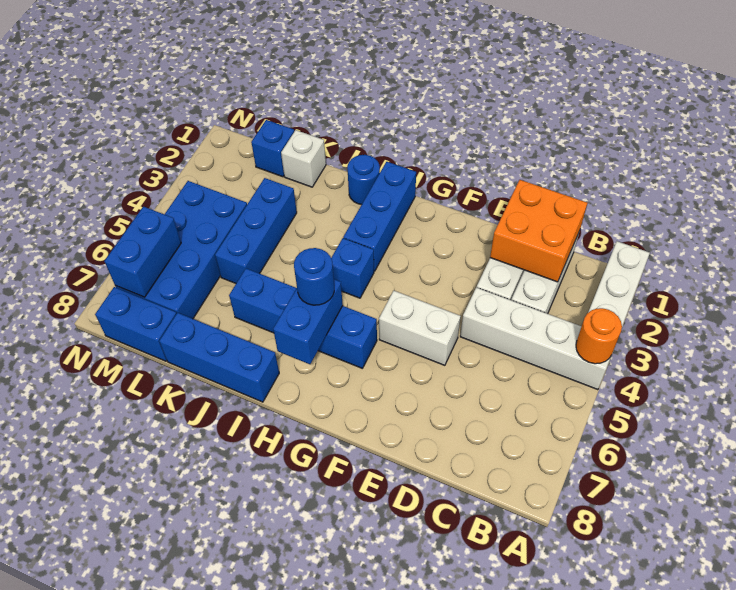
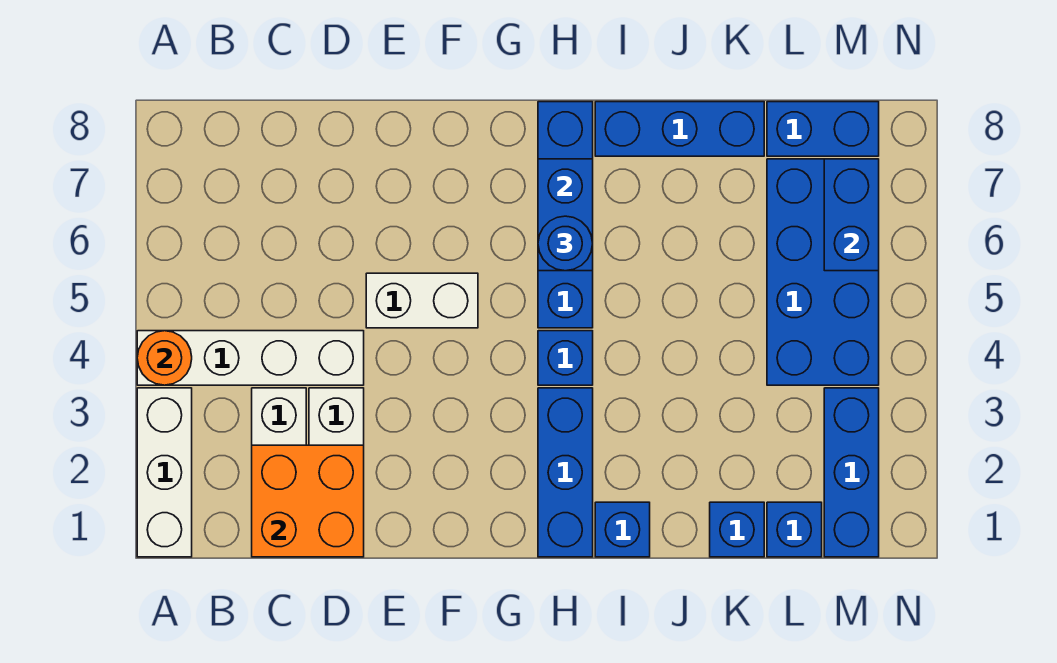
blue 1x4 brick [229,269,377,368] -> blue 1x4 brick turned to [538,102,593,328]
blue 1x1 round brick [347,155,380,205] -> blue 1x1 brick [595,502,650,557]
white 1x1 brick [281,130,326,187] -> blue 1x1 brick [710,502,764,557]
blue 1x3 brick [215,178,297,283] -> blue 1x3 brick moved to [824,388,879,557]

